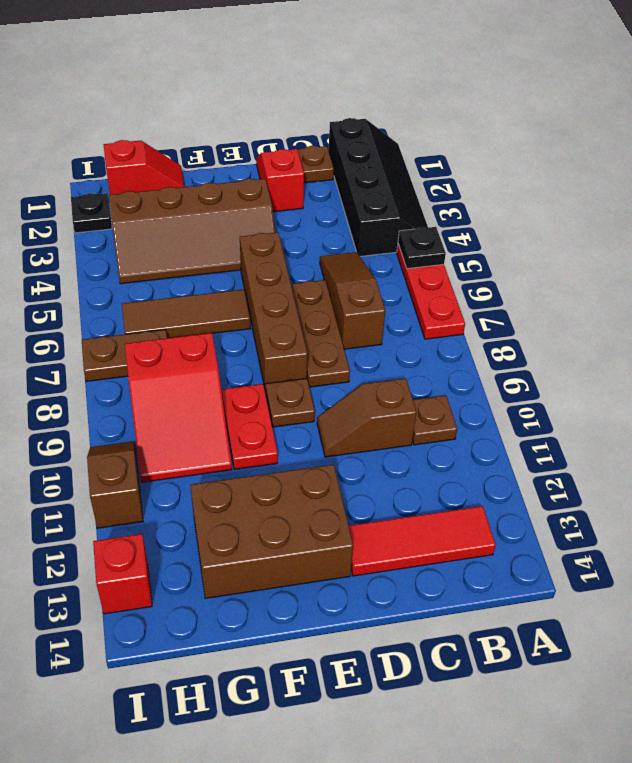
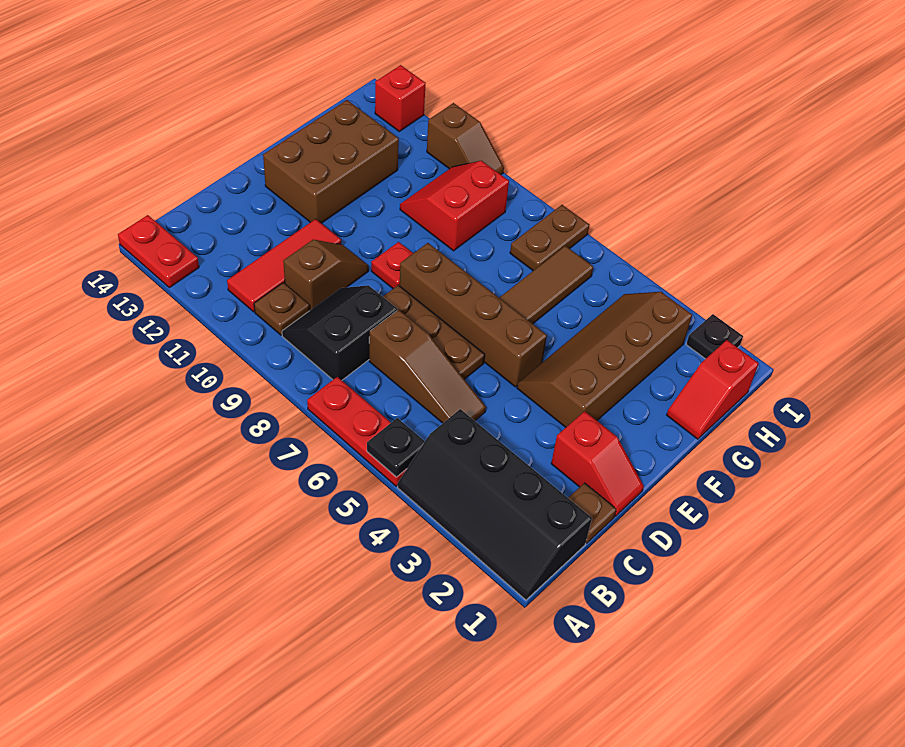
none -> black 2x2 slope [282,285,397,380]
red 1x3 tile [349,506,496,576] -> red 1x3 tile moved to [227,219,341,312]
brown 1x1 plate [265,378,315,427] -> red 1x1 plate [371,242,413,288]
red 1x2 plate [222,384,278,470] -> red 1x2 plate moved to [118,215,199,288]
red 2x3 slope [125,333,232,482] -> red 2x2 slope [400,161,509,251]

